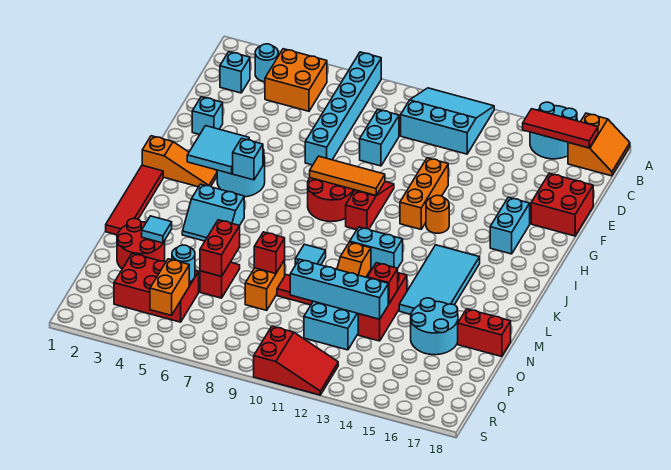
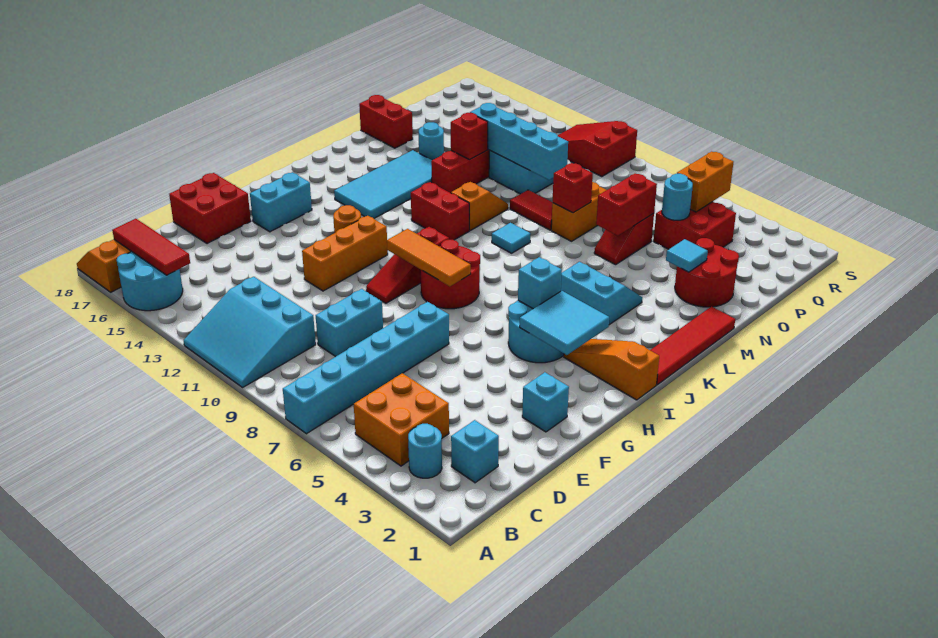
cyan 1x2 brick [350,227,403,269] -> red 1x2 brick [411,182,469,240]
cyan 2x2 round brick [411,298,458,355] -> cyan 1x1 round brick [419,122,444,160]
red 2x3 brick [114,253,199,322] -> red 2x2 brick [653,202,736,249]

